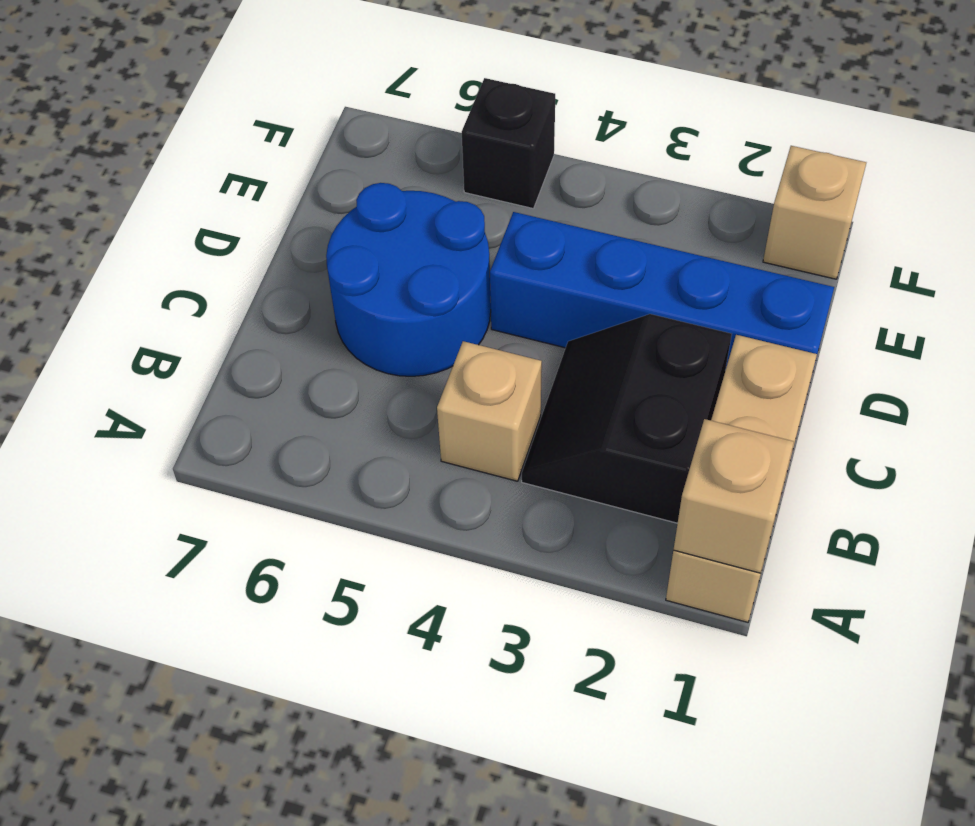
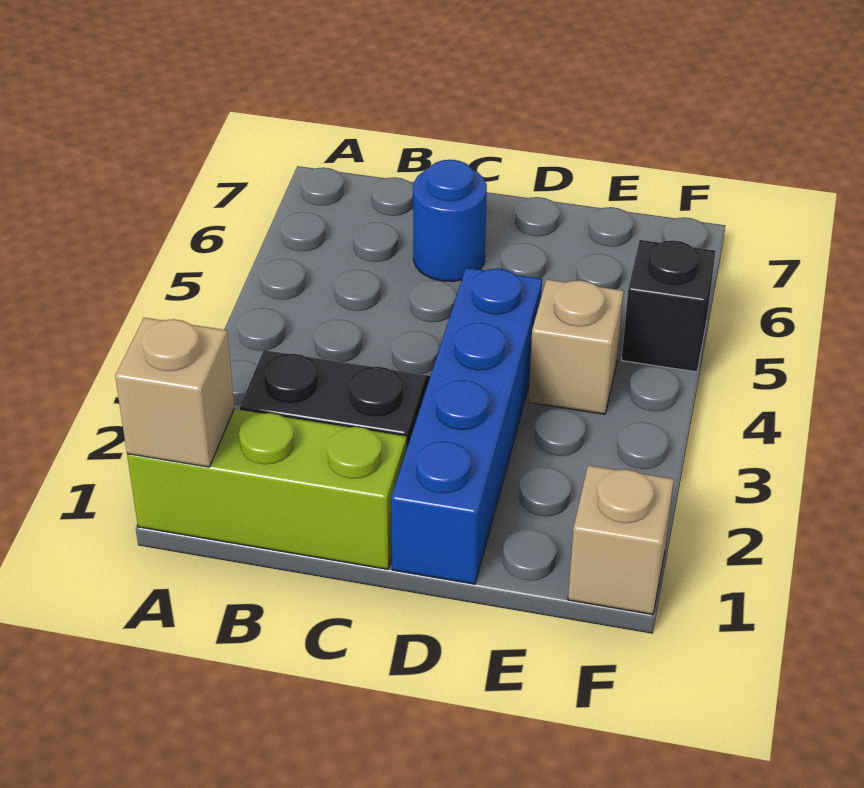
tan 1x3 brick [666,335,817,622] -> lime 1x3 brick [127,409,407,569]
tan 1x1 brick [437,341,542,481] -> tan 1x1 brick moved to [528,279,624,414]
blue 2x2 round brick [326,183,491,376] -> blue 1x1 round brick [413,160,487,282]

